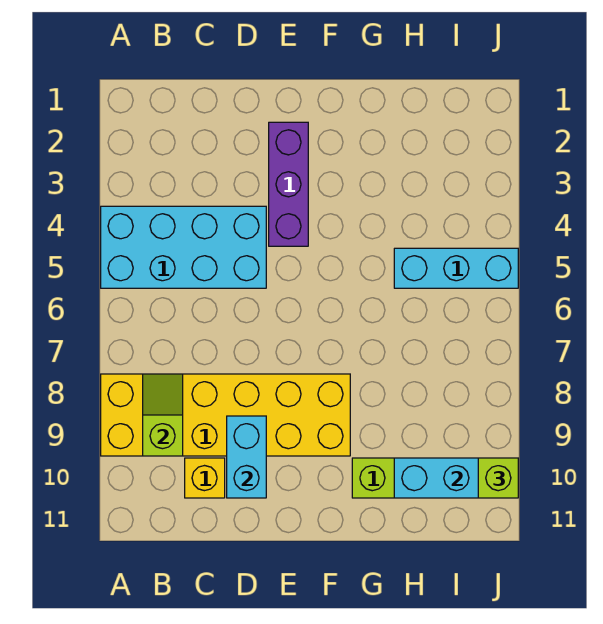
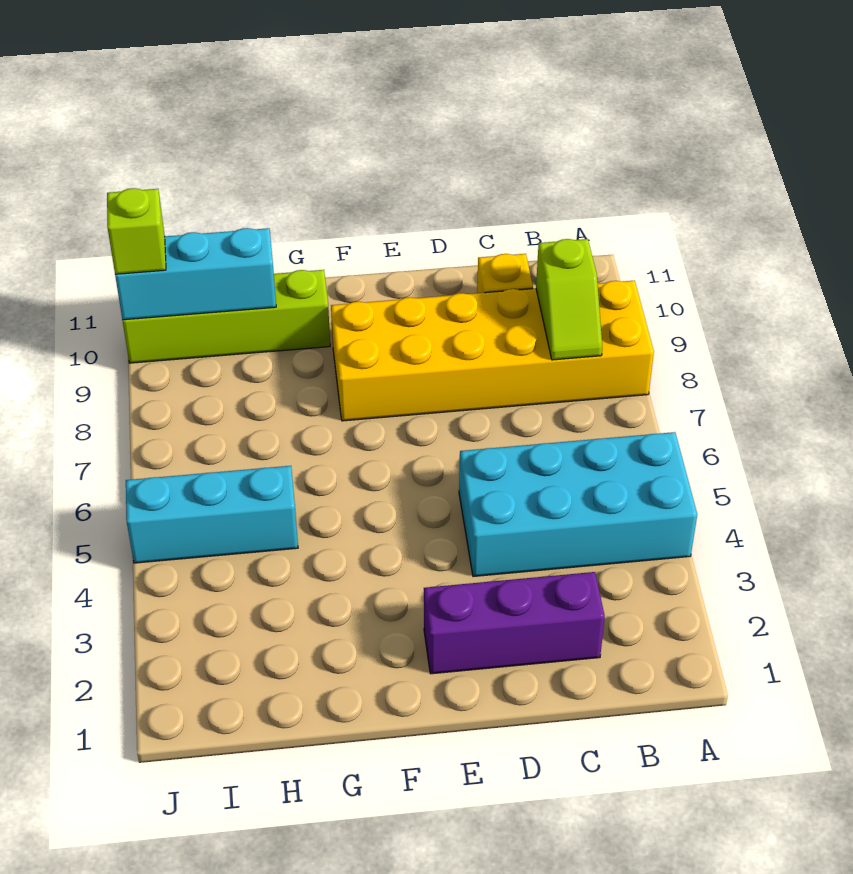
cyan 1x2 brick [227,416,266,498] -> none
purple 1x3 brick [269,122,308,246] -> purple 1x3 brick turned to [424,572,605,674]

